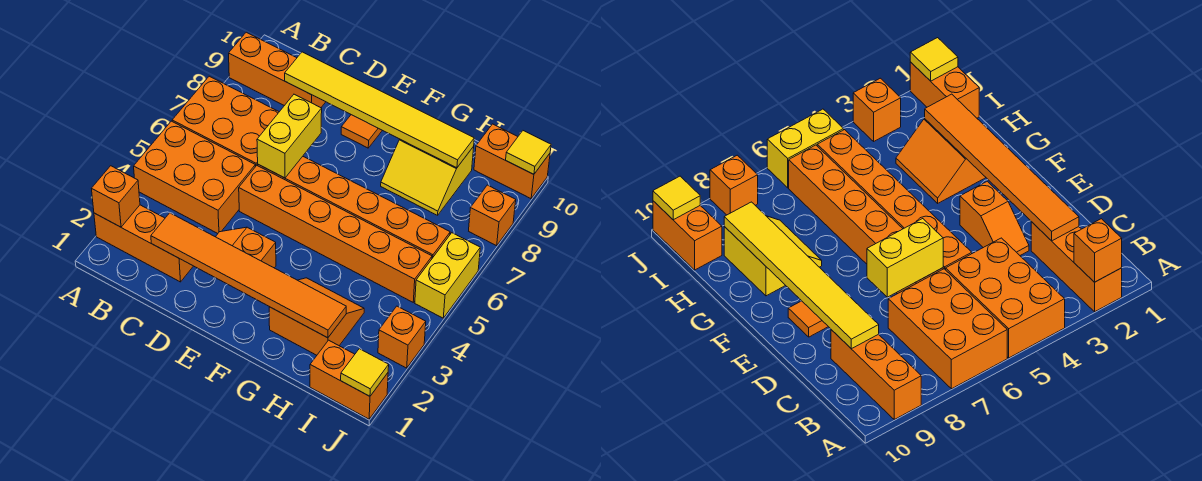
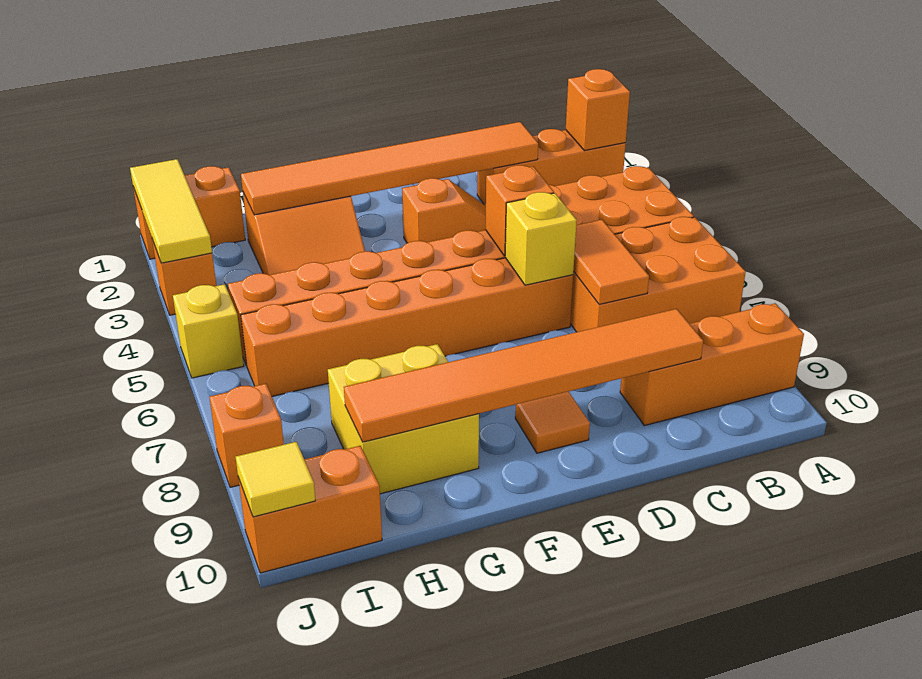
none -> orange 1x2 tile [574,220,649,304]
yellow 1x6 tile [285,52,474,168] -> orange 1x6 tile [344,309,703,442]
none -> orange 1x1 brick [486,165,554,256]
yellow 1x2 brick [257,94,322,178] -> yellow 1x1 brick [505,192,577,285]
yellow 2x2 slope [381,139,474,215] -> yellow 2x2 brick [328,344,479,494]
yellow 1x1 tile [341,349,389,396] -> yellow 1x3 tile [130,159,212,263]
yellow 1x2 brick [415,233,480,318] -> yellow 1x1 brick [173,284,244,378]

